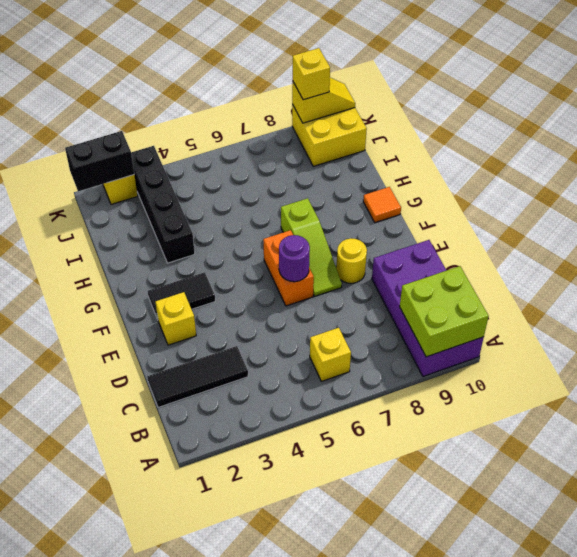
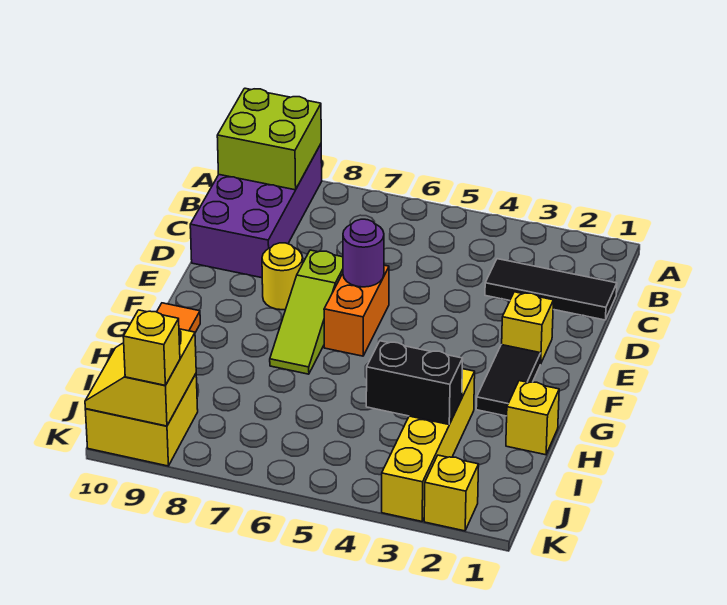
yellow 1x1 brick [310,328,351,381] -> yellow 1x1 brick moved to [506,381,559,455]
lime 1x3 slope [281,198,342,296] -> lime 1x3 slope turned to [270,250,343,374]
black 1x2 tile [148,272,215,319] -> black 1x2 tile turned to [476,345,541,416]
black 1x4 brick [131,146,195,263] -> yellow 1x4 brick [382,369,475,521]
black 1x2 brick [65,131,134,191] -> black 1x2 brick moved to [366,341,463,424]
yellow 1x2 slope [292,78,355,123] -> yellow 2x2 slope [85,329,196,426]

